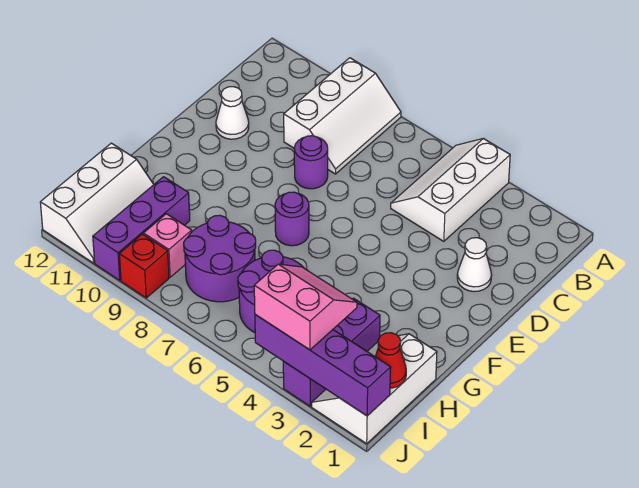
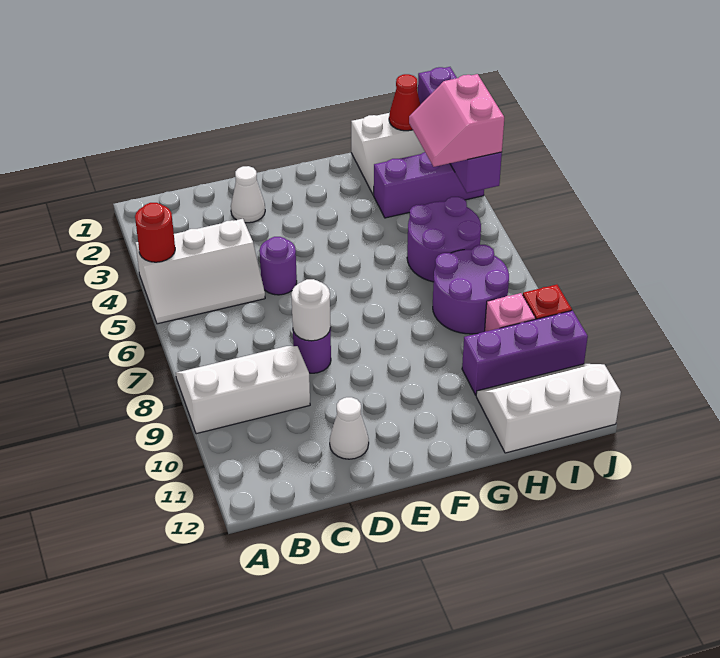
none -> red 1x1 round brick [135,203,175,262]
none -> white 1x1 round brick [291,279,331,341]
purple 1x1 round brick [275,192,309,246] -> purple 1x1 round brick moved to [259,237,297,295]

